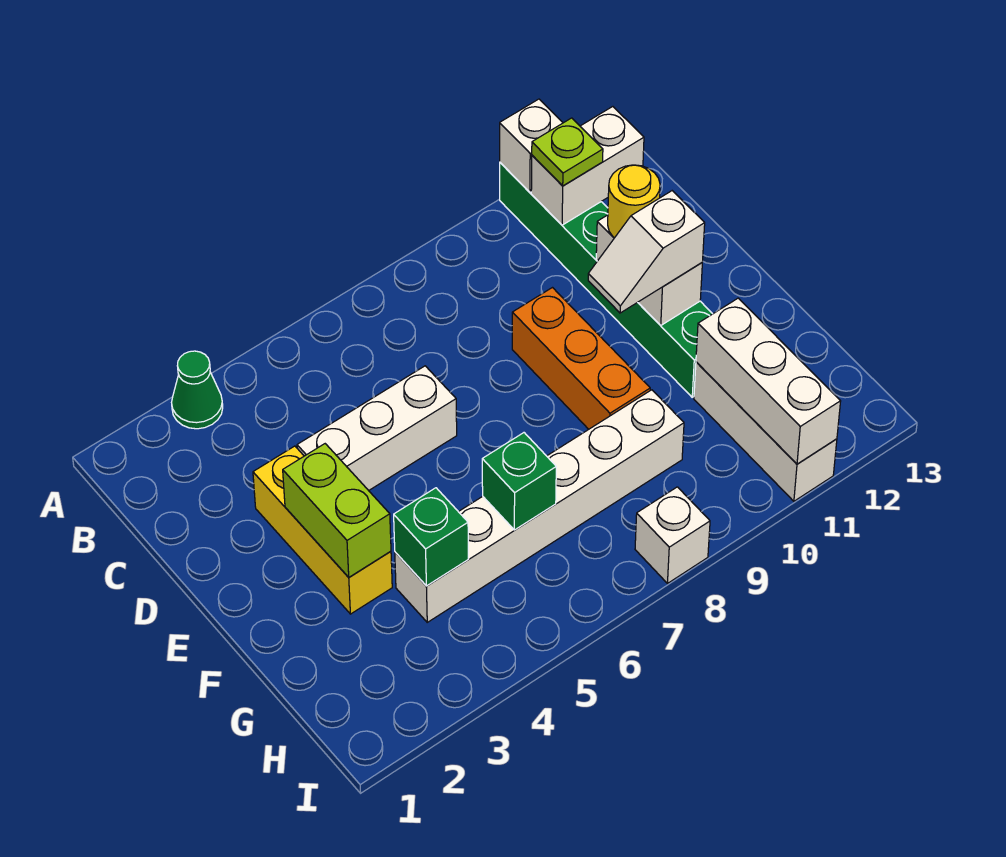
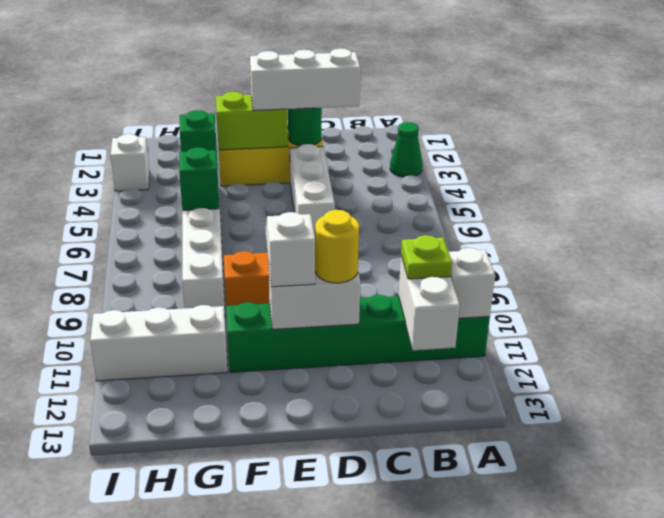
none -> green 1x1 round brick [288,108,322,146]
white 1x3 brick [696,298,841,464] -> white 1x3 brick moved to [250,48,360,111]
white 1x1 brick [635,487,710,583] -> white 1x1 brick moved to [111,134,150,191]

